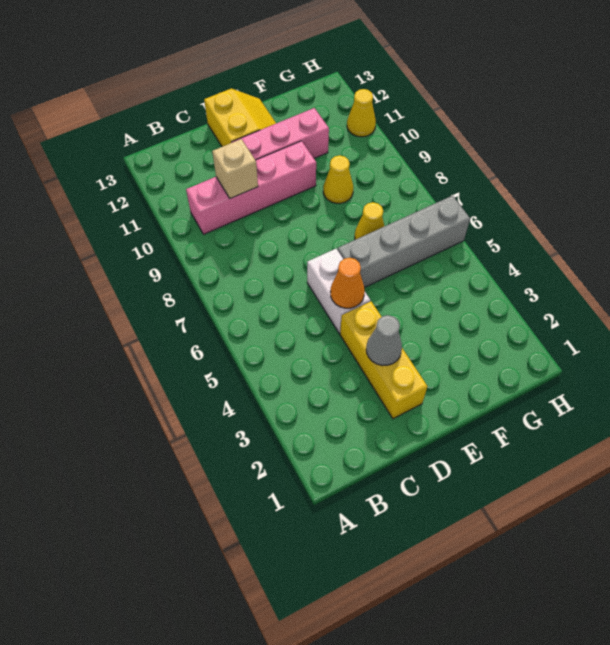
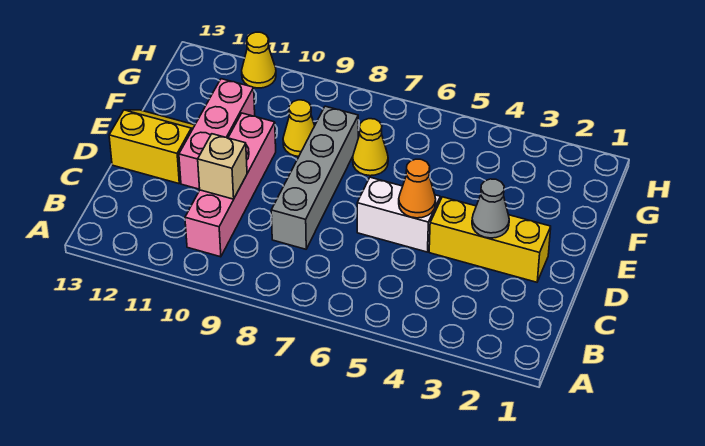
grey 1x4 brick [338,196,470,288] -> grey 1x4 brick moved to [271,106,358,249]

